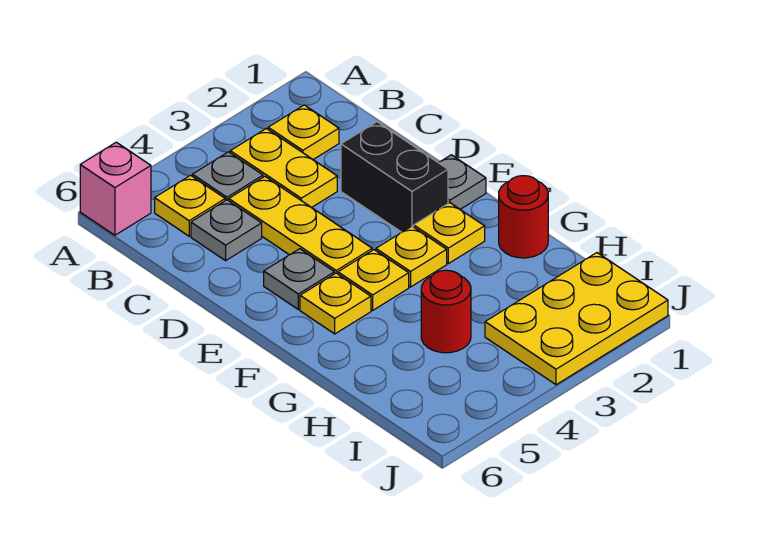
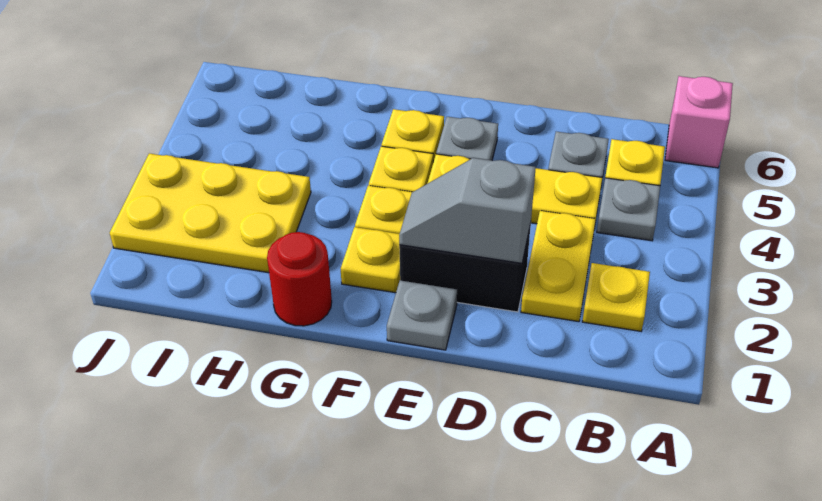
yellow 1x2 plate [230,128,337,208] -> yellow 1x2 plate turned to [521,211,596,322]
none -> grey 1x2 slope [399,158,536,263]
red 1x1 round brick [421,270,471,353] -> none
yellow 2x3 plate [485,253,668,385] -> yellow 2x3 plate turned to [110,153,311,273]

